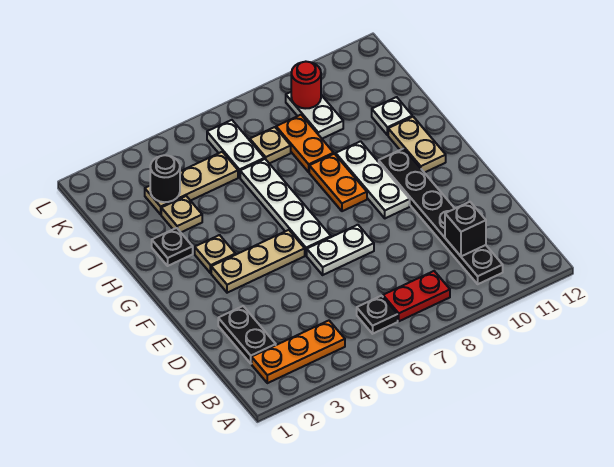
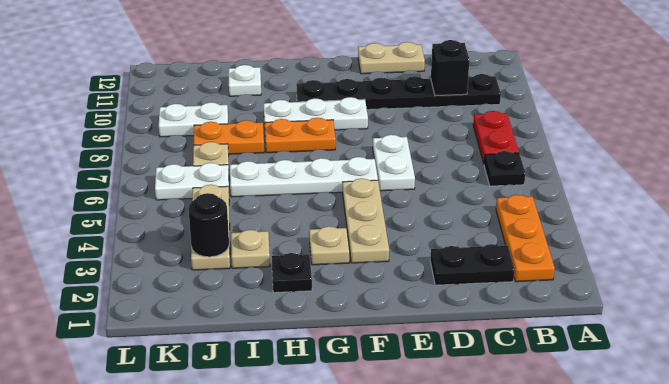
tan 1x2 plate [388,117,446,173] -> tan 1x2 plate moved to [358,42,425,74]
red 1x1 round brick [291,62,321,109] -> none

